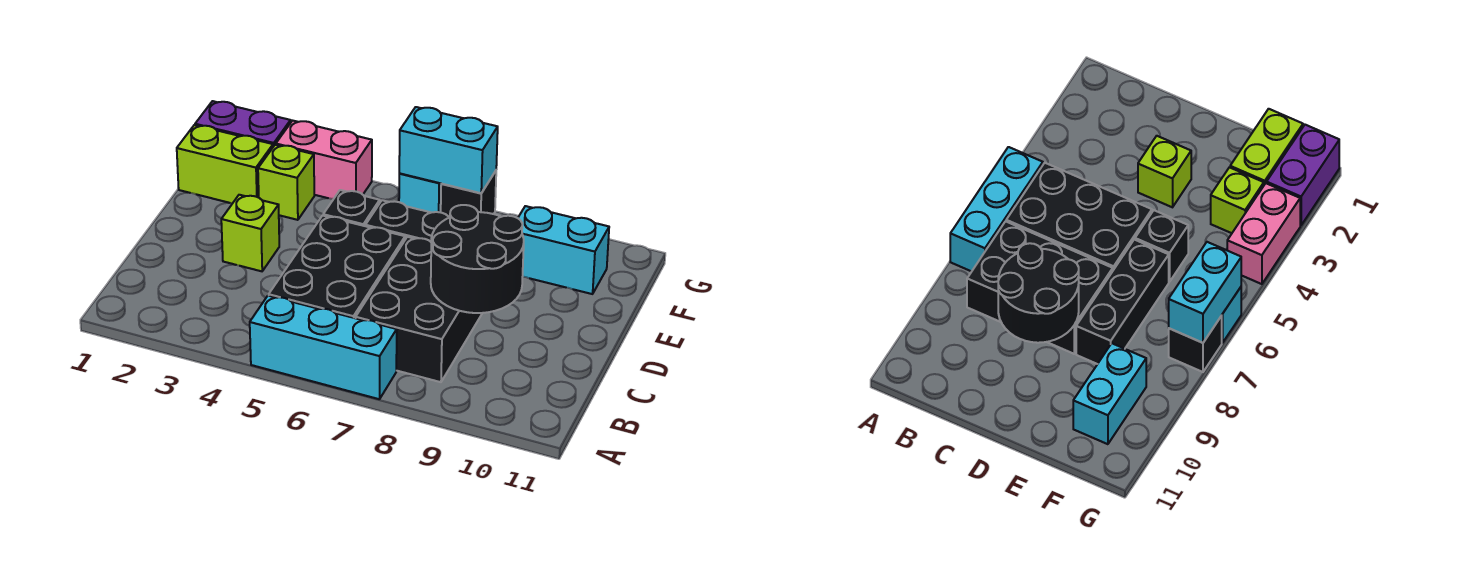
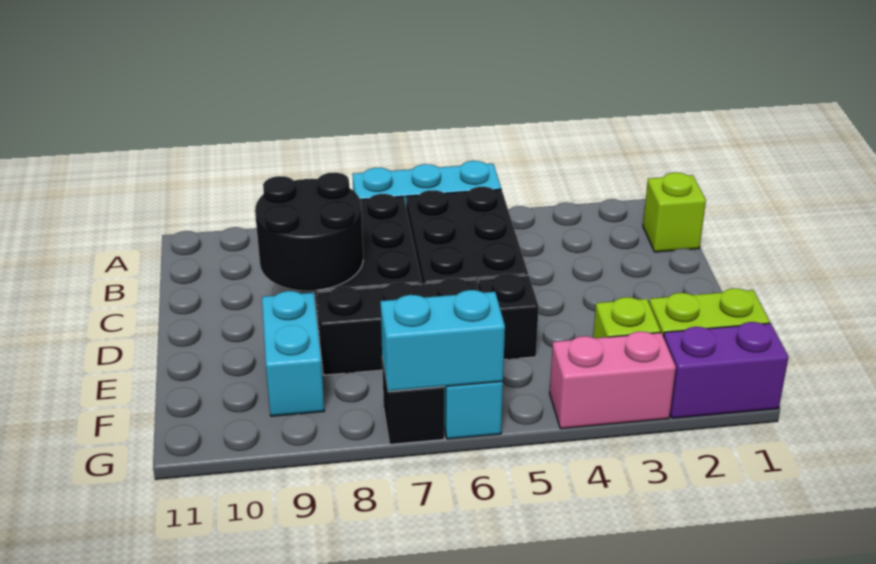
lime 1x1 brick [221,195,279,271] -> lime 1x1 brick moved to [643,172,706,252]
cyan 1x2 brick [518,206,609,294] -> cyan 1x2 brick turned to [262,291,324,416]

